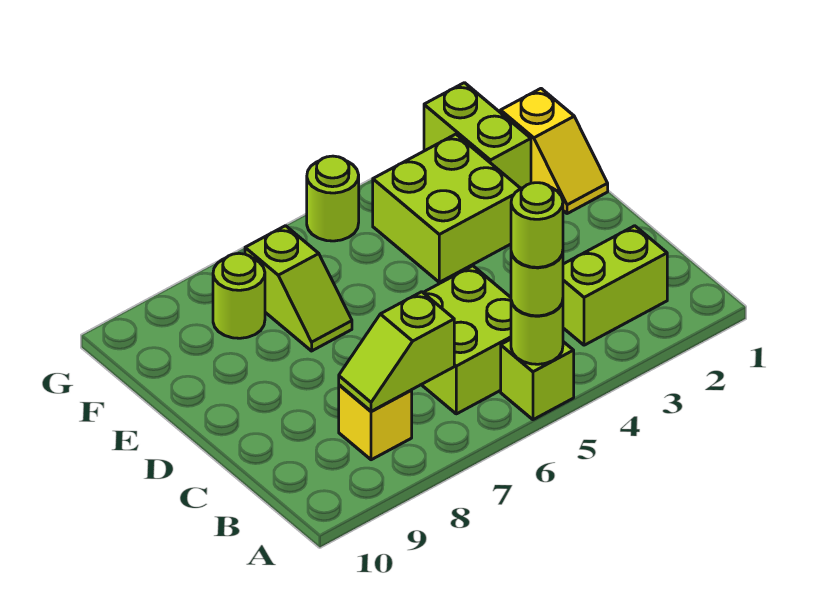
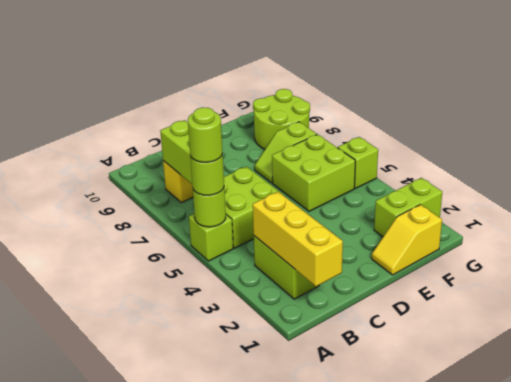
none -> yellow 1x3 brick [253,192,343,287]
lime 1x2 slope [339,292,454,411] -> lime 1x2 brick [160,120,192,184]
lime 2x2 brick [373,134,521,282] -> lime 2x2 brick moved to [272,134,355,211]
lime 1x1 round brick [213,253,265,338] -> lime 2x2 round brick [253,89,310,149]
lime 1x1 round brick [307,156,359,241] -> lime 1x1 brick [338,137,378,188]

